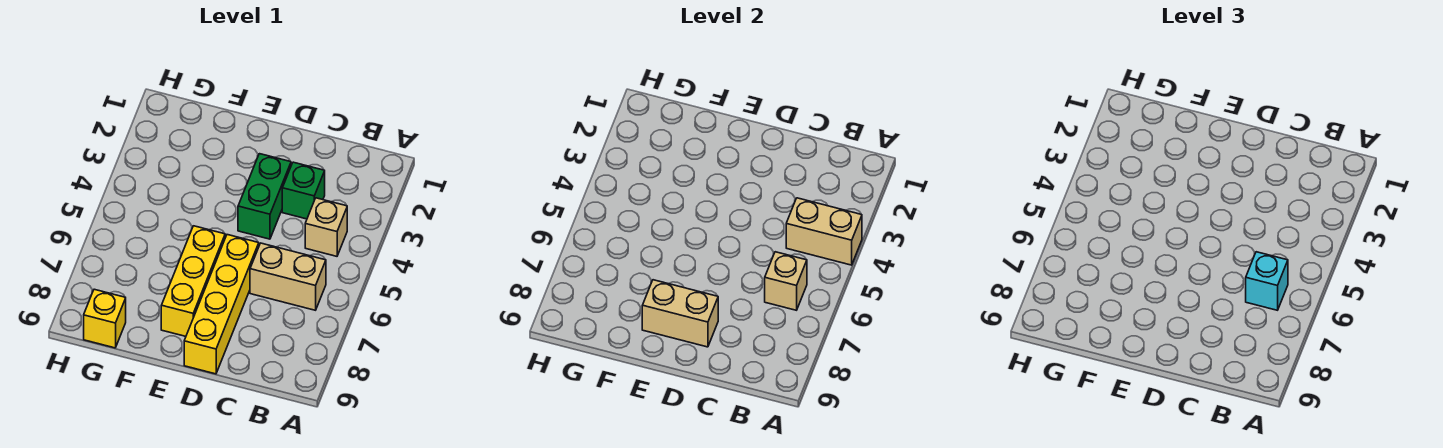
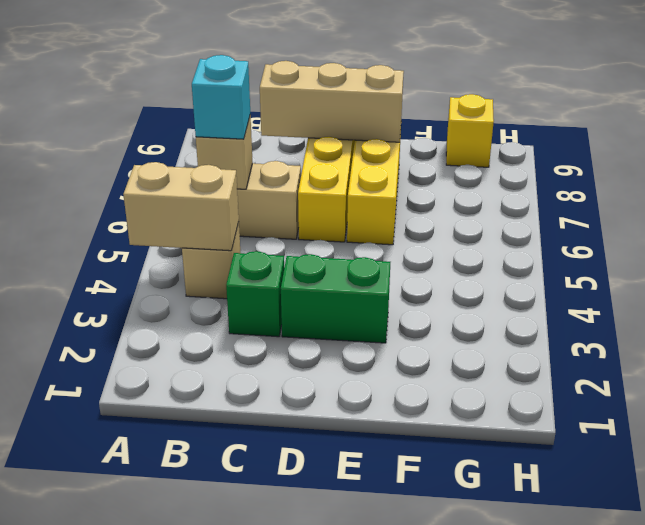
green 1x2 brick [238,154,291,239] -> green 1x2 brick turned to [281,254,390,343]
tan 1x2 brick [642,280,718,347] -> tan 1x3 brick [260,61,404,142]

